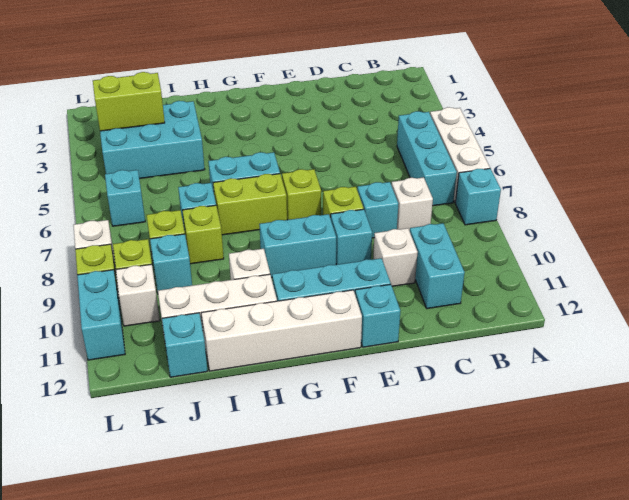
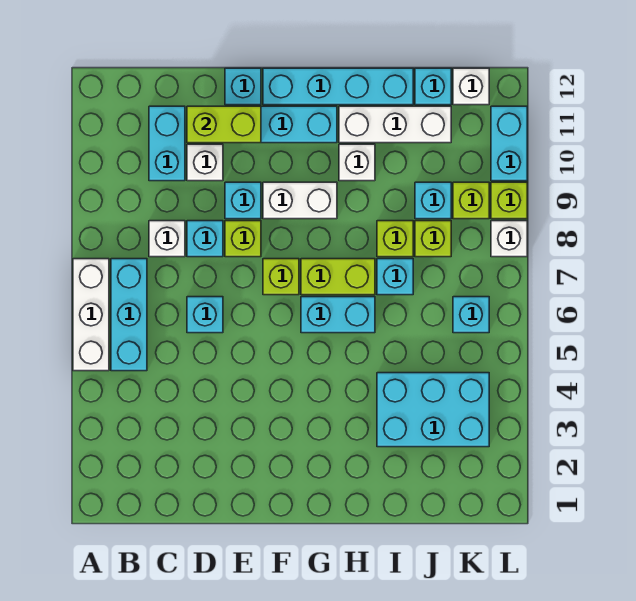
cyan 1x1 brick [455,169,501,225] -> cyan 1x1 brick moved to [187,297,223,333]
cyan 1x2 brick [259,214,336,278] -> white 1x2 brick [263,182,337,219]
white 1x4 brick [201,290,362,371] -> cyan 1x4 brick [263,68,413,105]
lime 1x2 brick [93,72,165,131] -> lime 1x2 brick moved to [187,106,261,143]
white 1x1 brick [116,264,160,326] -> white 1x1 brick moved to [453,68,489,105]

